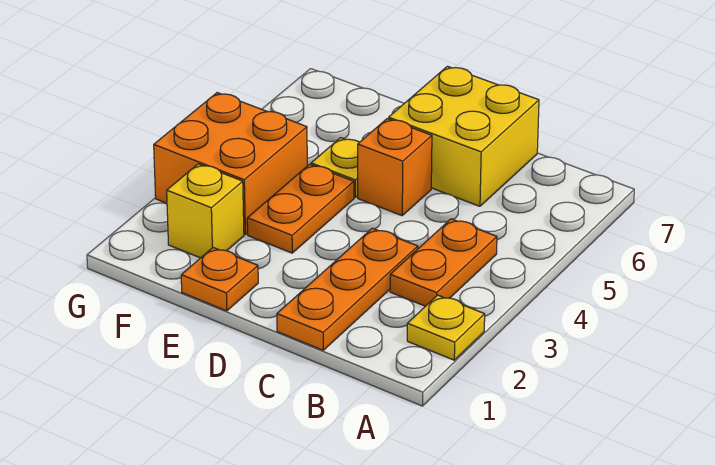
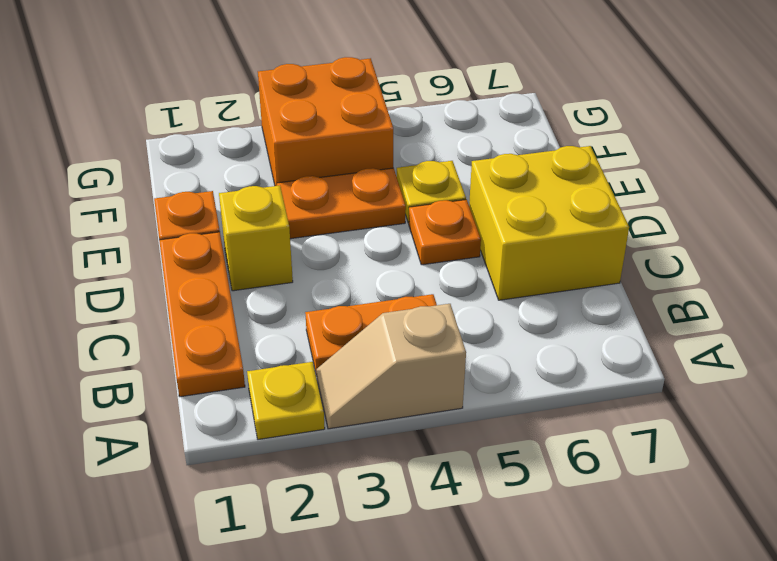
none -> tan 1x2 slope [317,304,466,429]
orange 1x3 plate [277,228,418,350] -> orange 1x3 plate turned to [159,232,245,397]
orange 1x1 brick [358,119,432,216] -> orange 1x1 plate [409,200,481,265]
yellow 1x1 brick [167,164,244,258] -> yellow 1x1 brick moved to [219,185,293,291]

